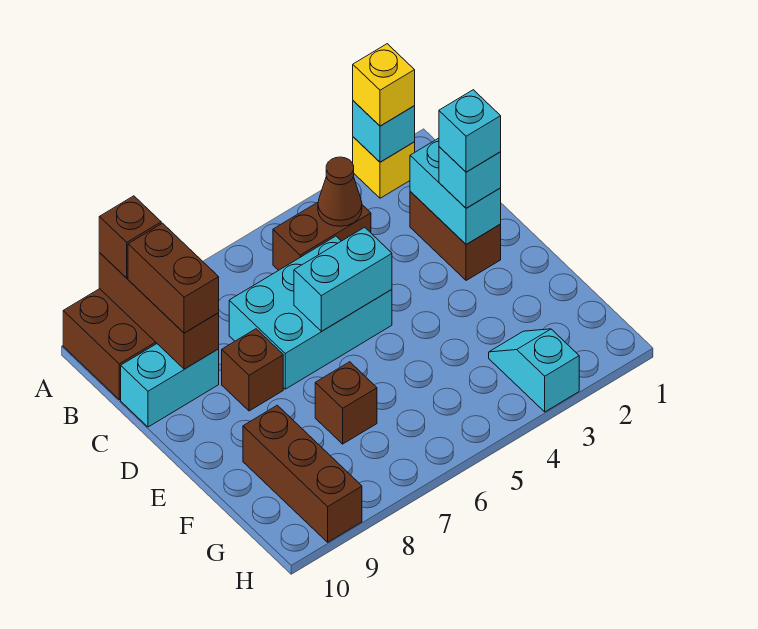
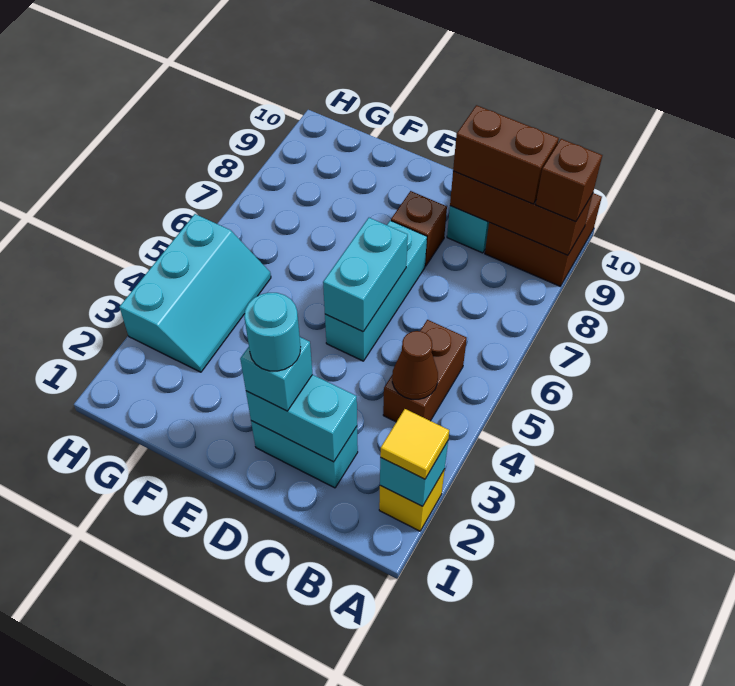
yellow 1x1 brick [353,44,415,126] -> yellow 1x1 tile [380,409,449,479]
brown 1x2 brick [410,192,501,281] -> cyan 1x2 brick [251,421,358,488]
cyan 2x3 brick [229,236,392,389] -> cyan 1x3 brick [325,221,427,361]
cyan 1x1 brick [439,90,501,172] -> cyan 1x1 round brick [244,293,300,371]
brown 1x1 brick [315,362,377,444] -> none
brown 1x3 brick [243,405,362,542] -> none
cyan 1x2 slope [489,329,579,412] -> cyan 2x3 slope [119,214,271,372]

